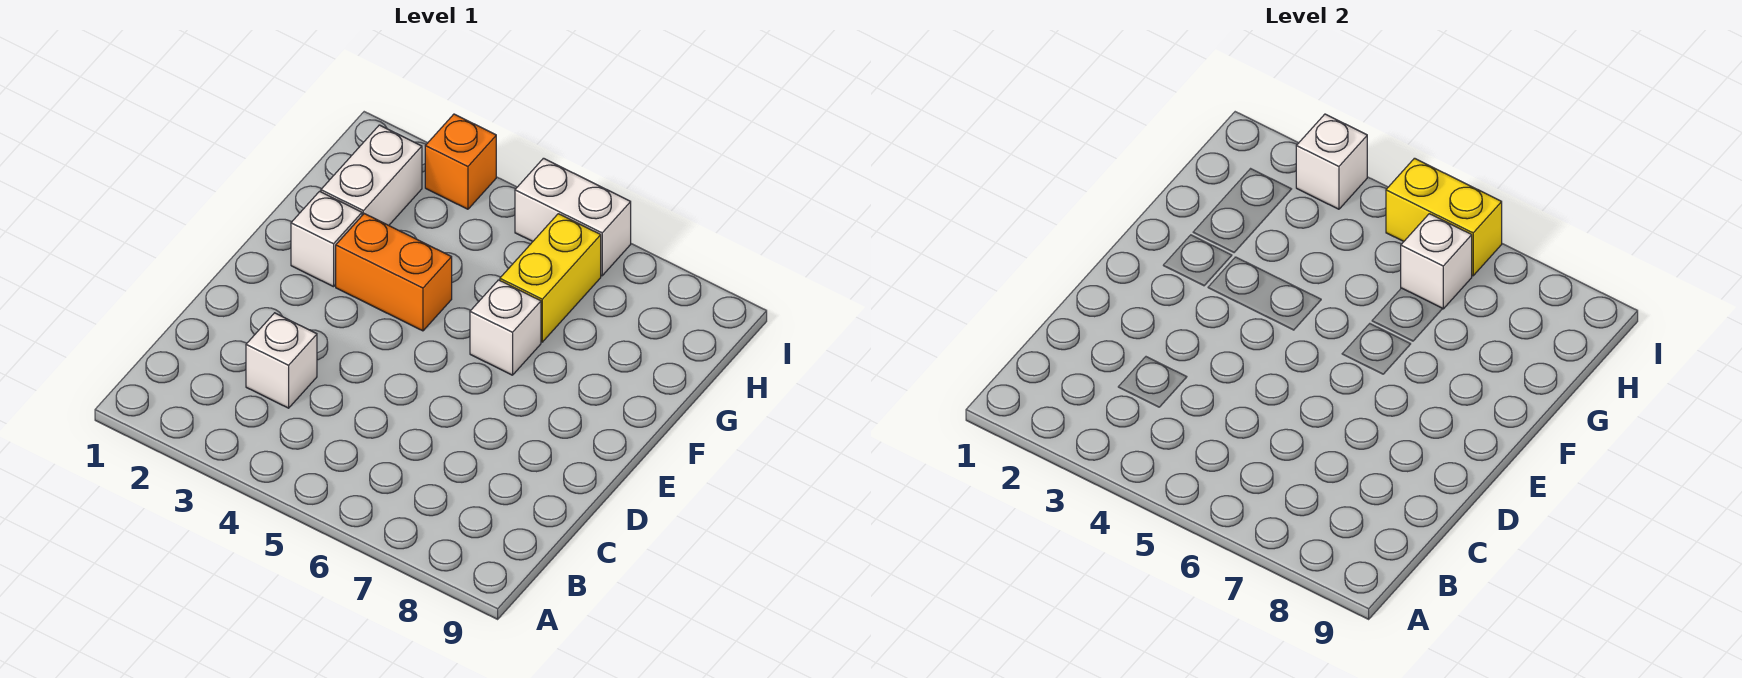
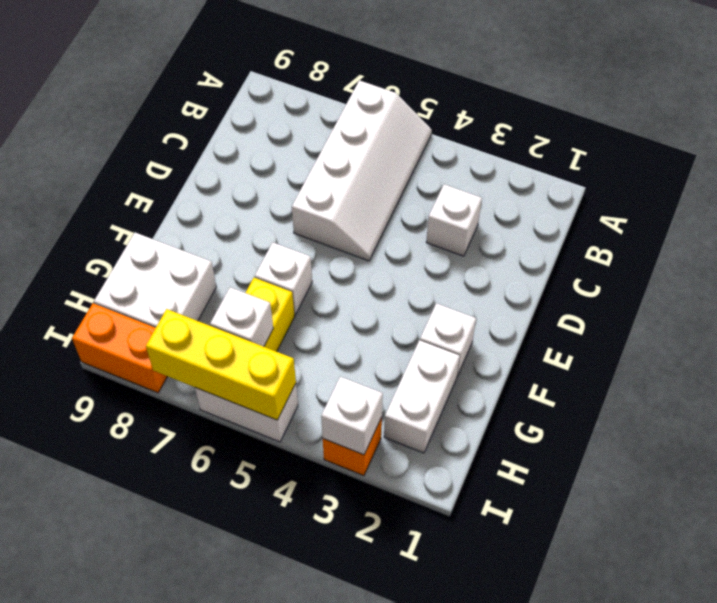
none -> white 2x4 slope [292,80,432,261]
orange 1x2 brick [336,214,452,331] -> orange 1x2 brick moved to [72,303,167,393]
none -> white 2x2 brick [94,233,216,328]
yellow 1x2 brick [1386,158,1502,276] -> yellow 1x3 brick [146,309,296,420]

